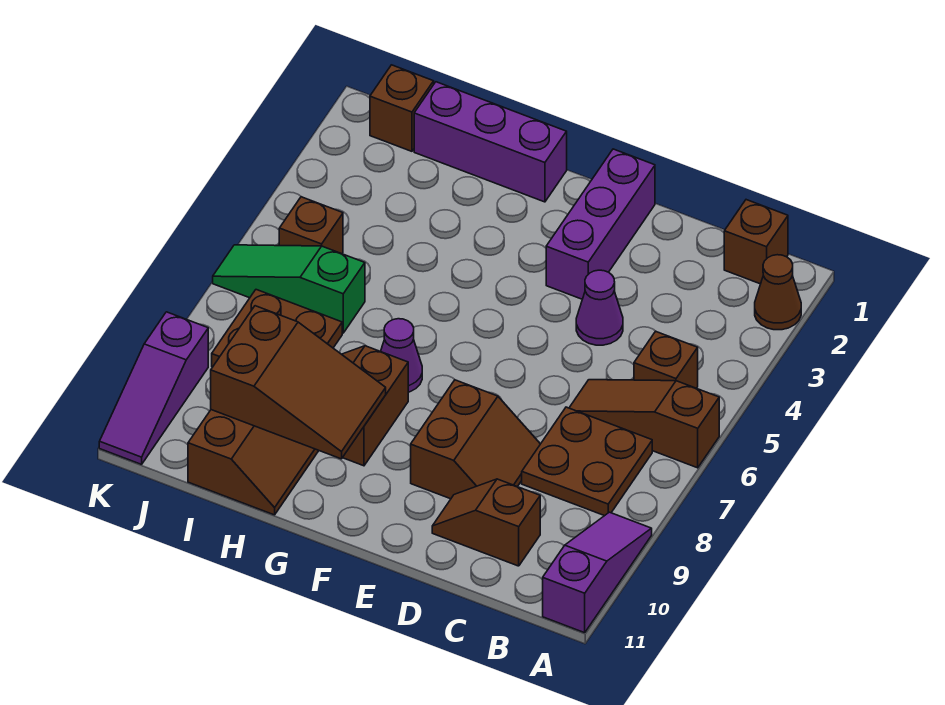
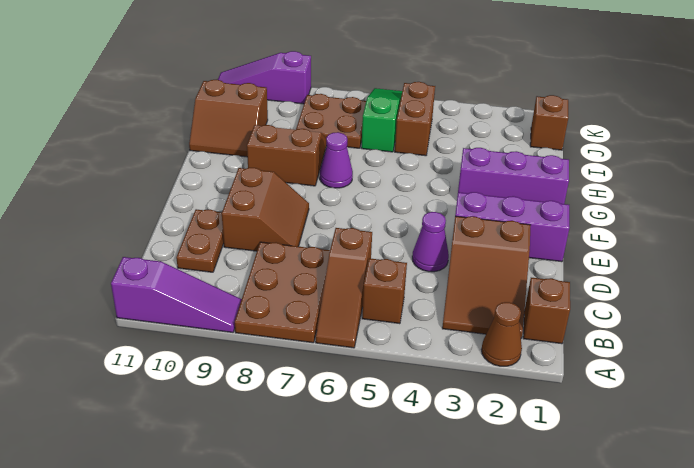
brown 1x3 slope [569,380,719,468] -> brown 1x3 slope turned to [316,228,372,348]
brown 2x2 plate [522,407,652,516] -> brown 2x3 plate [235,242,330,343]
brown 1x2 slope [432,479,540,566] -> brown 1x2 plate [176,209,224,272]
brown 2x2 slope [411,380,540,499] -> brown 2x2 slope turned to [222,168,309,251]
purple 1x3 brick [414,82,567,202] -> purple 1x3 brick turned to [458,148,569,204]
brown 2x3 slope [211,306,386,459] -> brown 2x3 slope moved to [442,216,531,338]
brown 1x1 brick [279,197,343,254] -> brown 1x2 brick [395,82,435,156]

